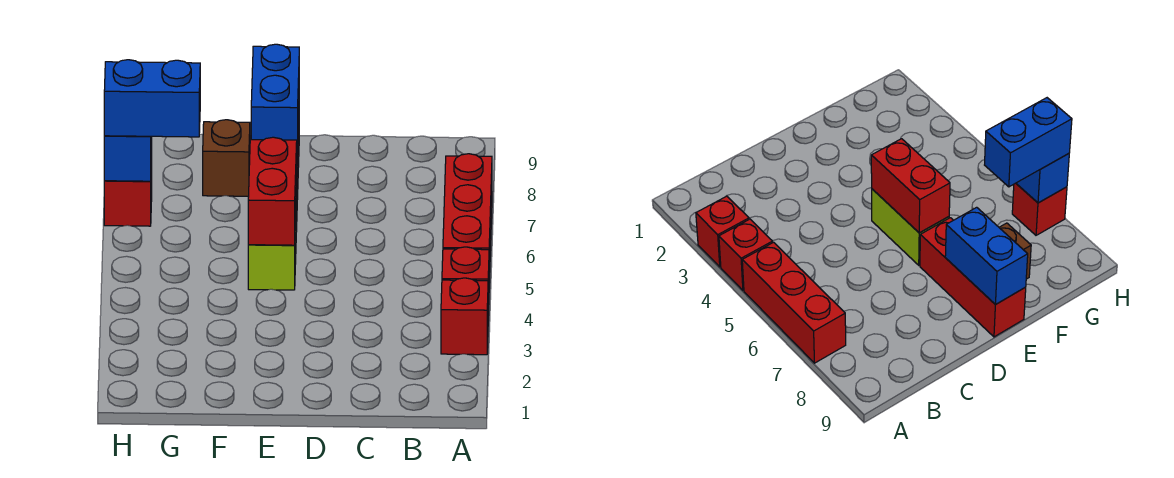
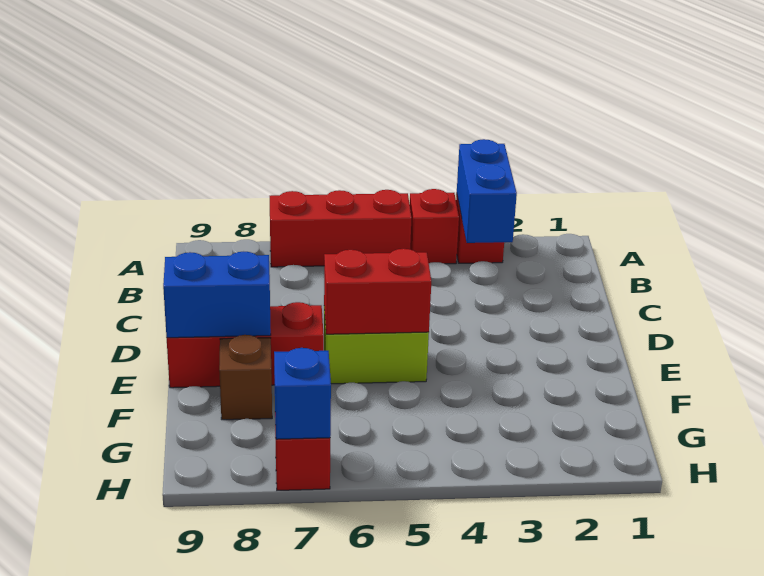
blue 1x2 brick [104,60,200,137] -> blue 1x2 brick moved to [457,139,517,243]

